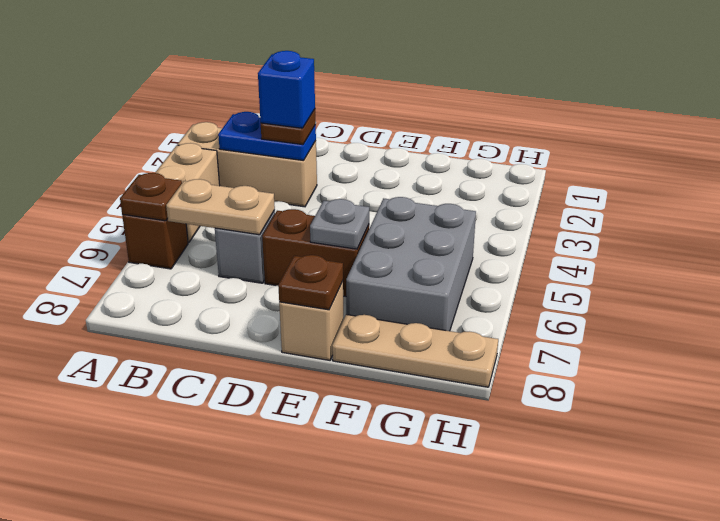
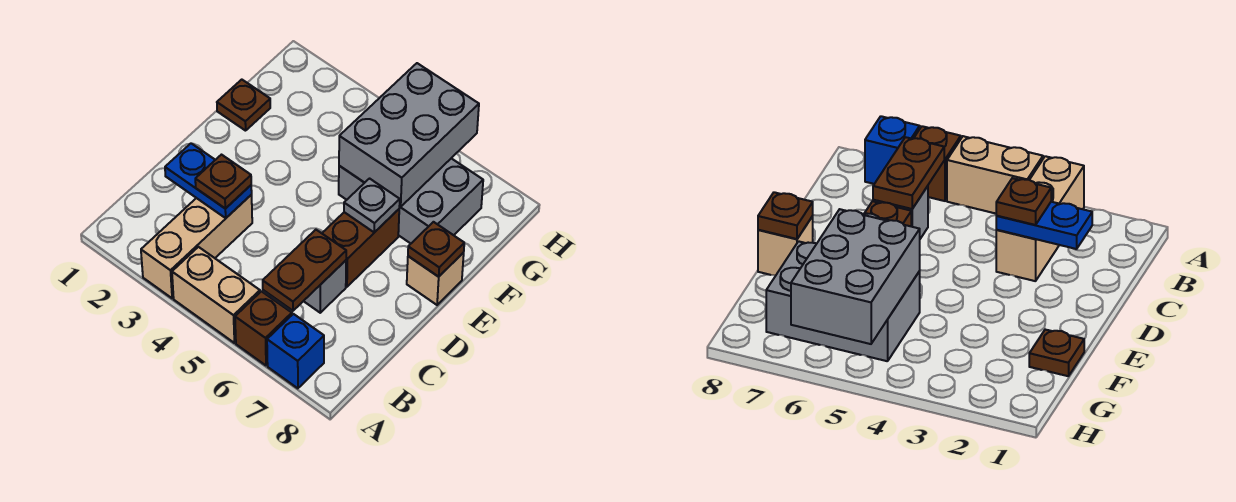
brown 1x1 plate [120,173,182,221] -> brown 1x1 plate moved to [217,80,270,131]
blue 1x2 plate [218,112,316,161] -> blue 1x2 plate turned to [165,143,252,218]
tan 1x2 plate [166,179,275,235] -> brown 1x2 plate [263,230,346,311]
blue 1x1 brick [258,51,315,128] -> blue 1x1 brick moved to [267,314,324,388]
none -> grey 2x3 brick [339,63,479,207]
tan 1x3 plate [332,315,498,387] -> none

